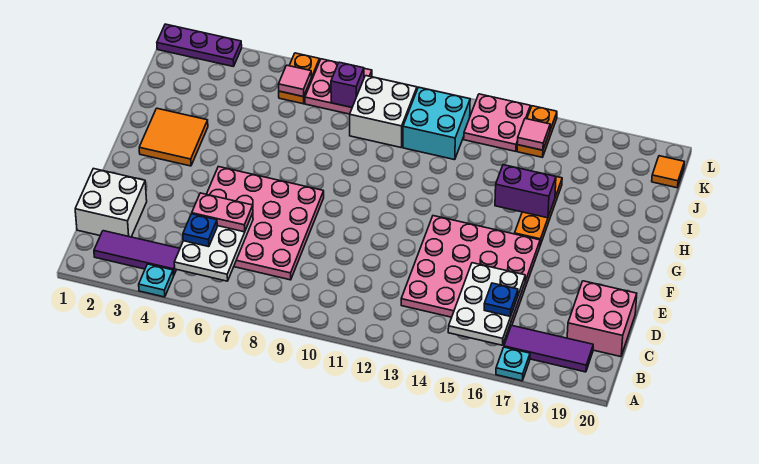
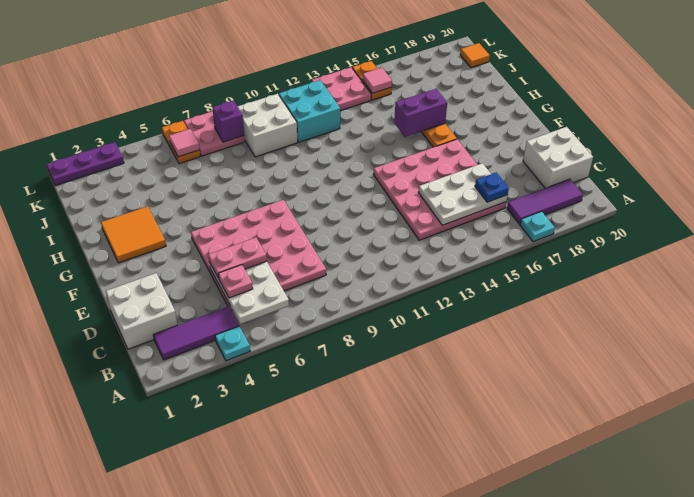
white 2x3 plate [448,263,525,345] -> white 2x3 plate turned to [418,163,508,225]
blue 1x1 plate [183,214,217,247] -> pink 1x1 plate [218,265,253,298]
pink 2x2 brick [567,281,637,357] -> white 2x2 brick [523,127,593,188]

